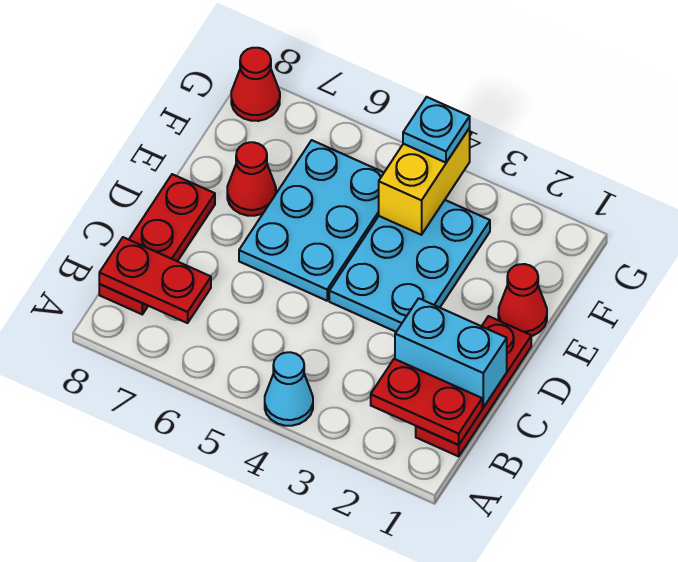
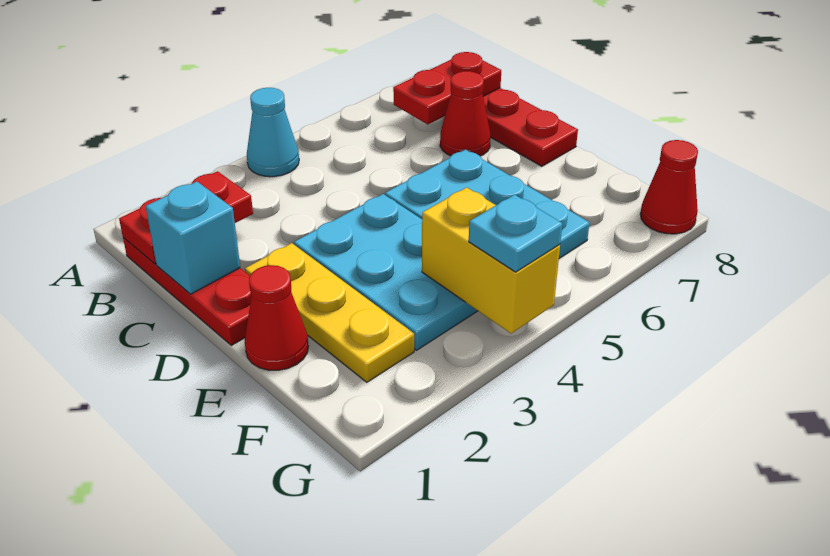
cyan 1x2 brick [395,298,507,407] -> cyan 1x1 brick [146,182,240,294]
none -> yellow 1x3 plate [245,243,414,382]
red 1x1 cone [227,142,276,216] -> red 1x1 cone moved to [440,71,491,156]

